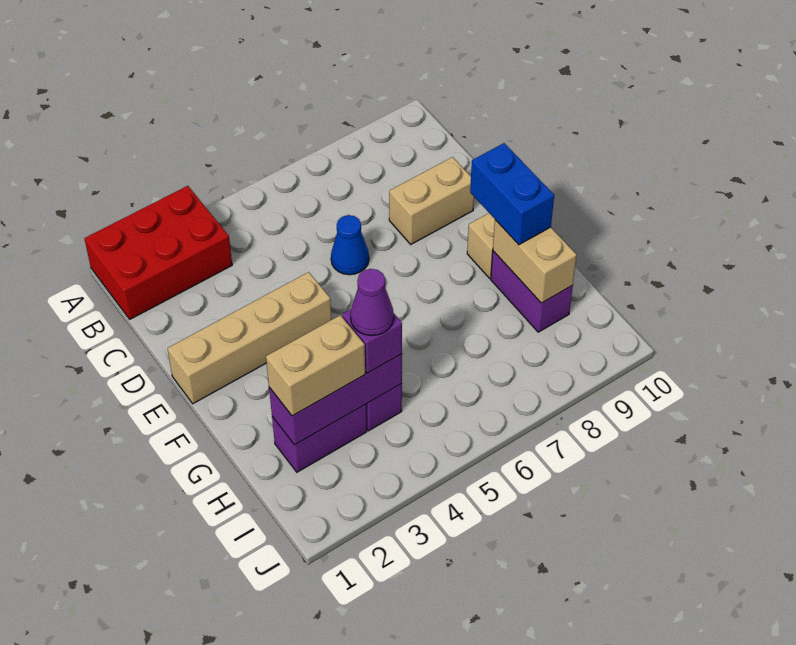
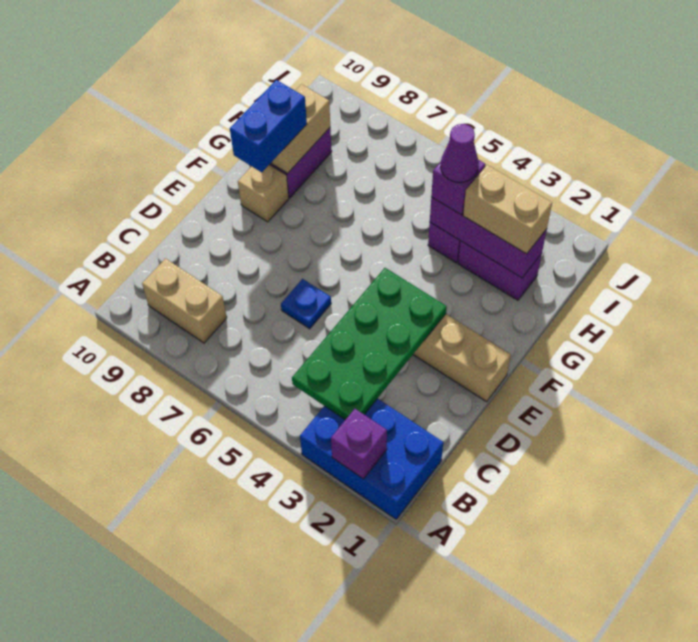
red 2x3 brick [84,186,232,319] -> blue 2x3 brick [300,399,443,519]
none -> purple 1x1 brick [331,409,387,479]
none -> green 2x4 plate [292,268,447,420]
blue 1x1 cone [331,215,369,275] -> blue 1x1 plate [281,279,331,329]
tan 1x2 brick [389,157,474,244] -> tan 1x2 brick moved to [142,259,227,343]

